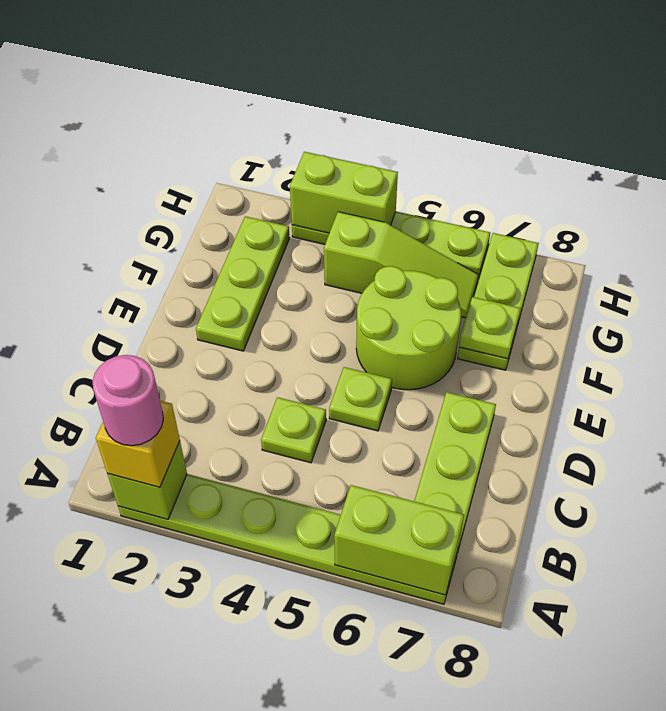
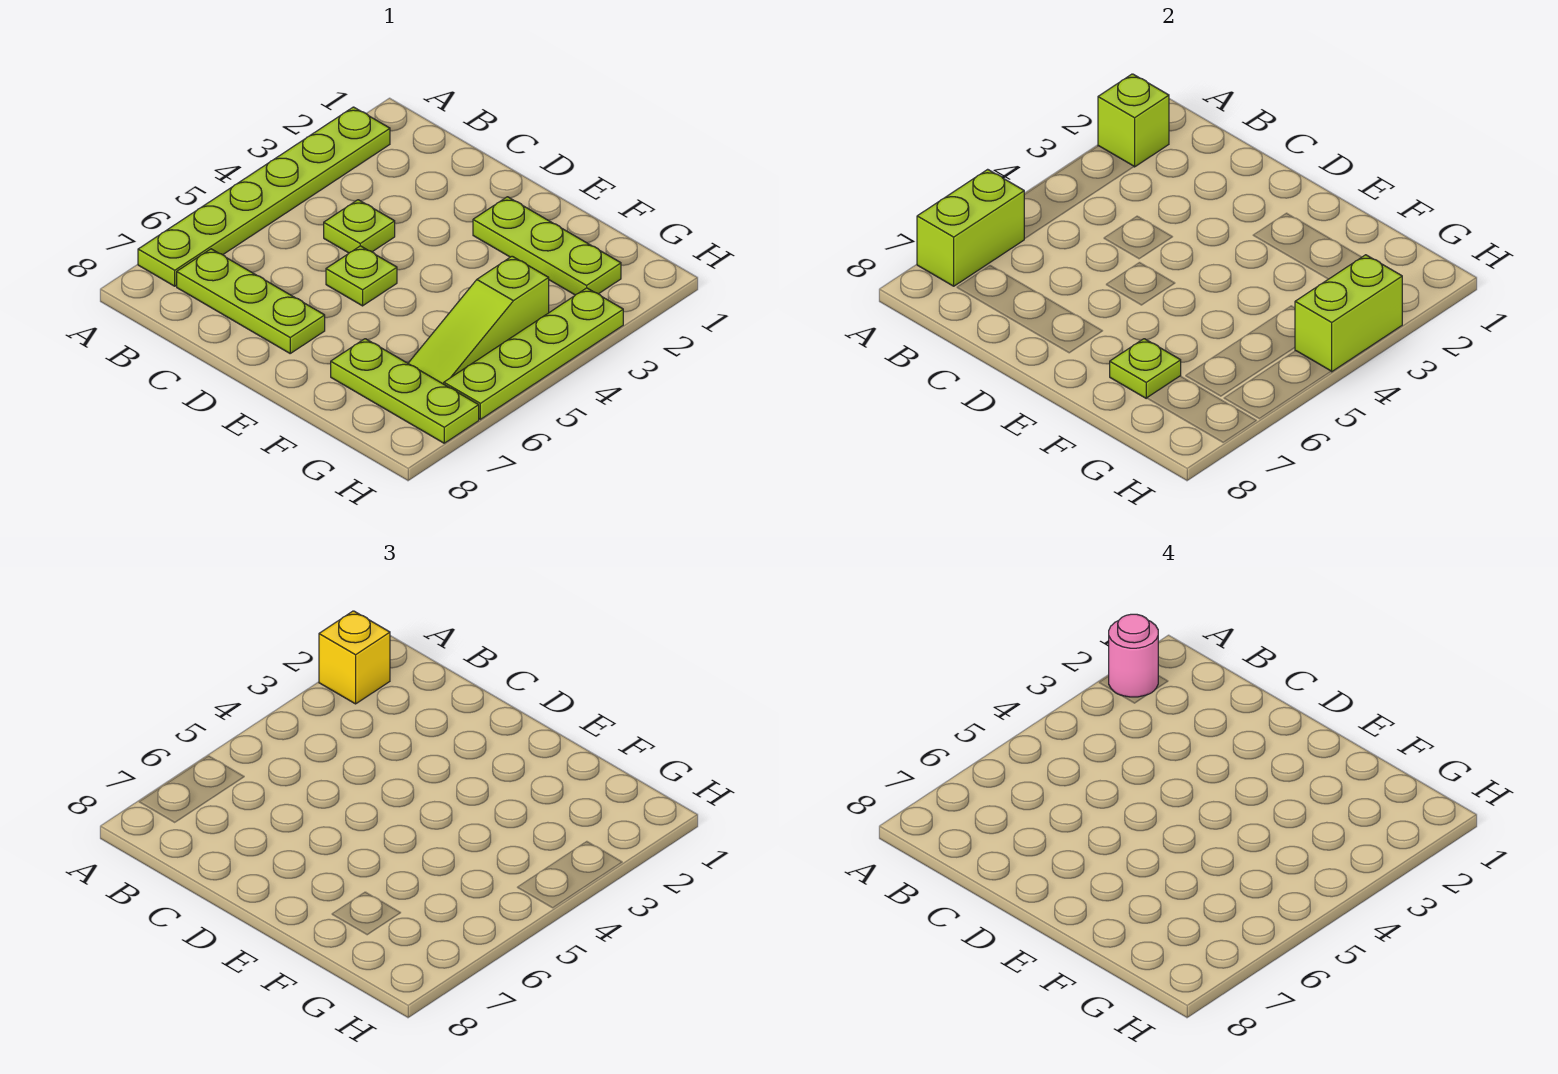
lime 2x2 round brick [356,266,461,390] -> none

